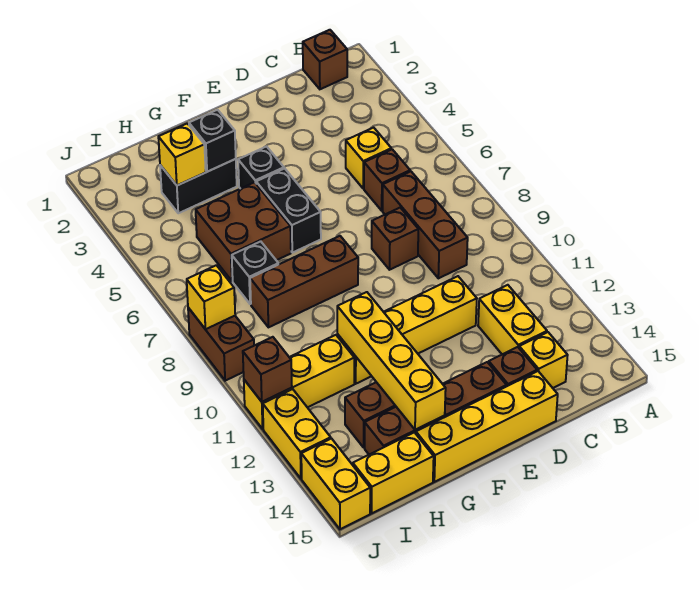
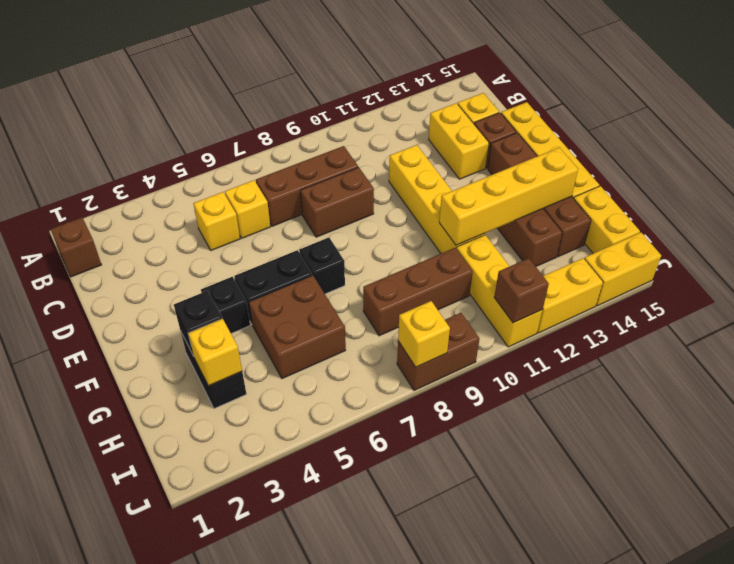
brown 1x1 brick [364,149,410,211] -> yellow 1x1 brick [225,180,270,238]
yellow 1x2 brick [478,285,547,354] -> yellow 1x2 brick turned to [429,103,489,179]
brown 1x1 brick [372,208,418,270] -> brown 1x2 brick [301,167,374,237]
brown 1x3 brick [250,236,358,327] -> brown 1x3 brick turned to [363,248,473,336]
black 1x1 brick [232,241,278,304] -> black 1x1 brick moved to [299,238,345,294]

